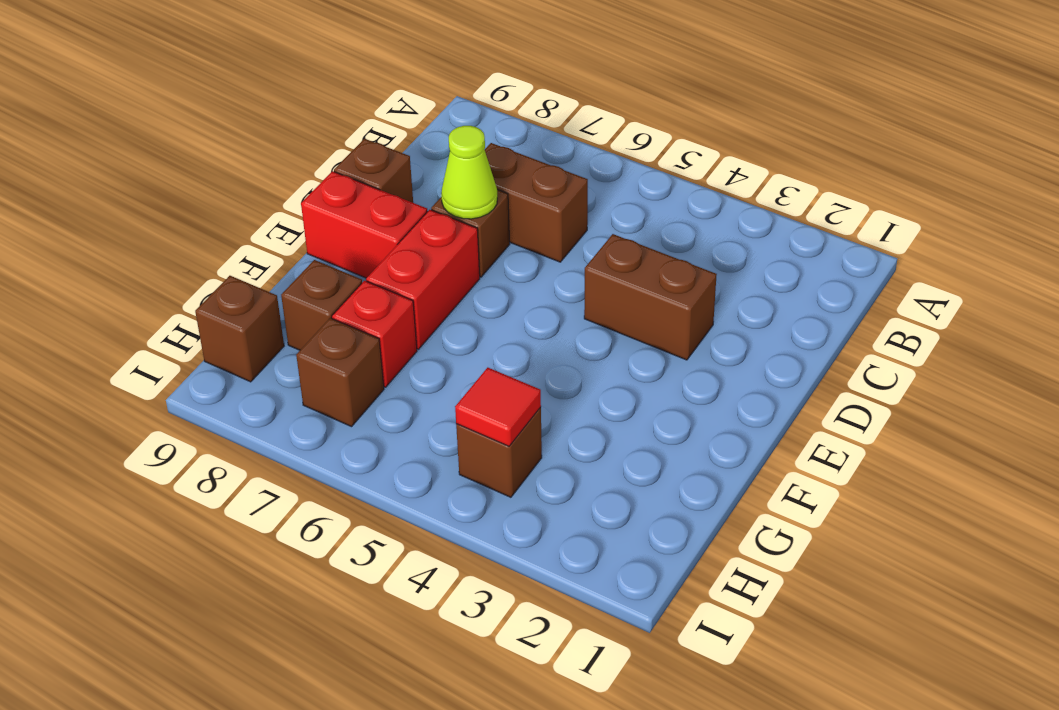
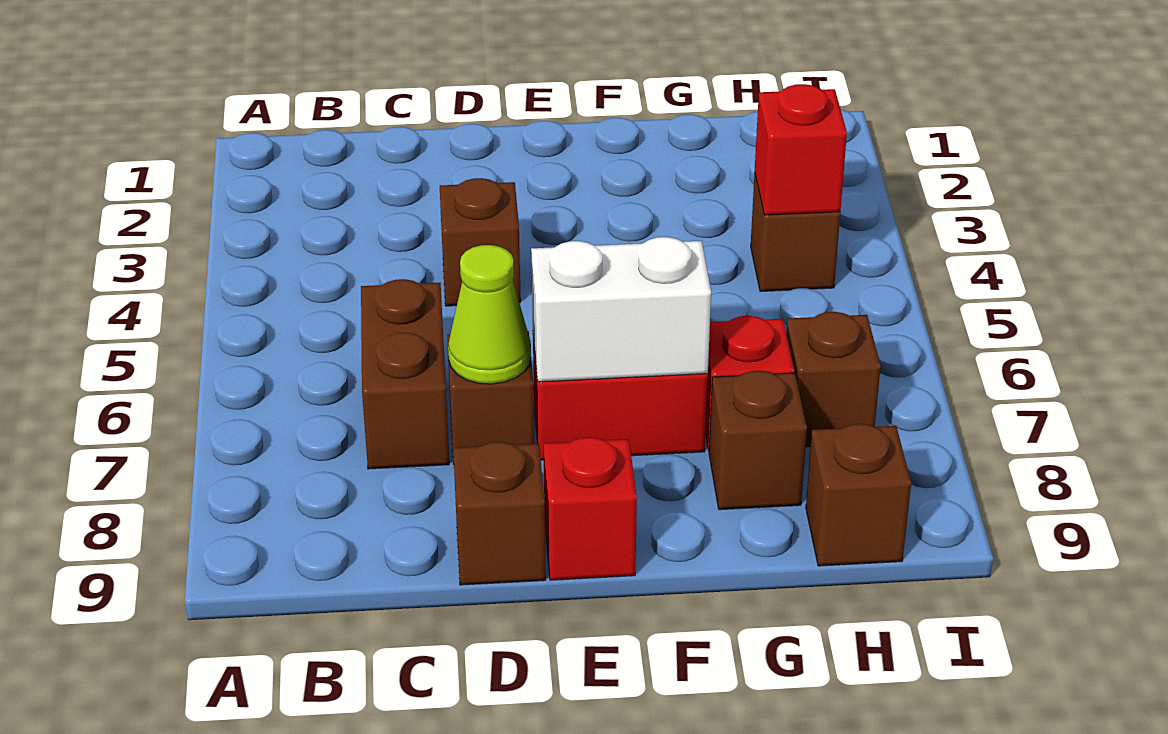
brown 1x2 brick [584,234,717,360] -> brown 1x1 brick [440,178,521,306]
none -> white 1x2 brick [531,237,711,382]
red 1x2 brick [301,171,428,278] -> red 1x1 brick [543,437,637,580]
red 1x1 tile [455,368,541,446] -> red 1x1 brick [755,84,847,215]

